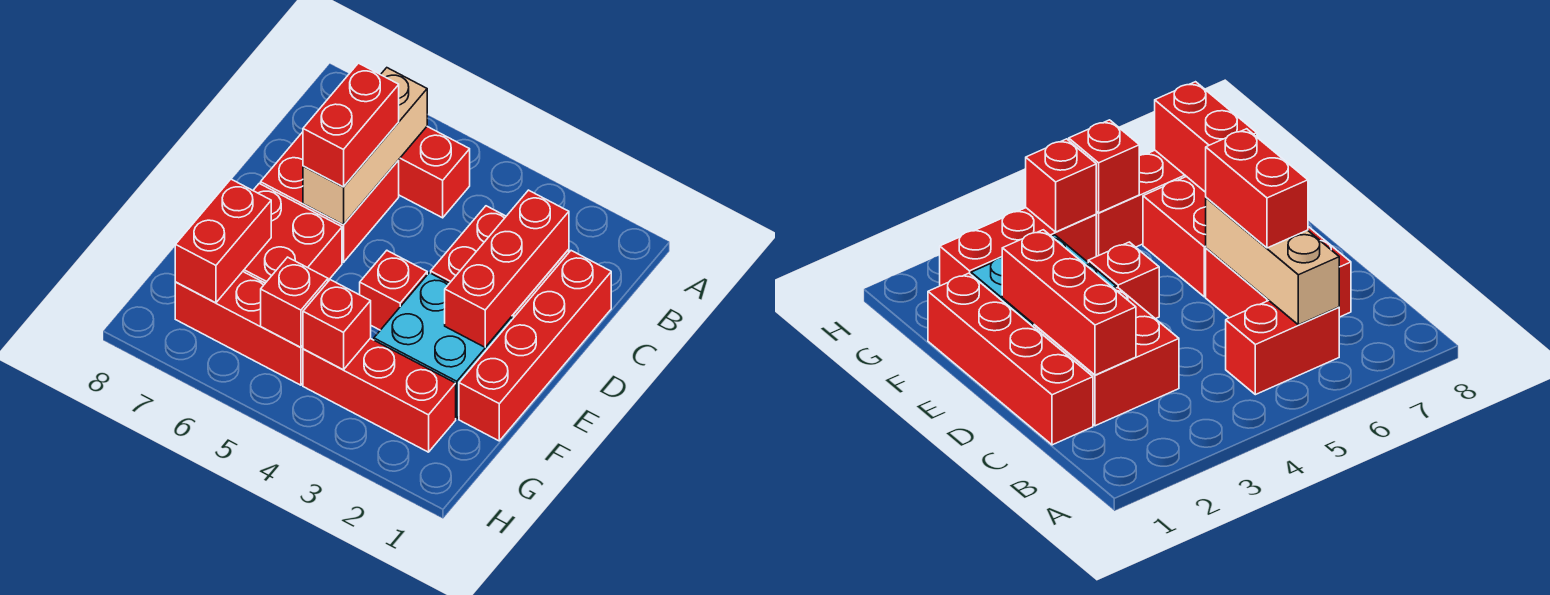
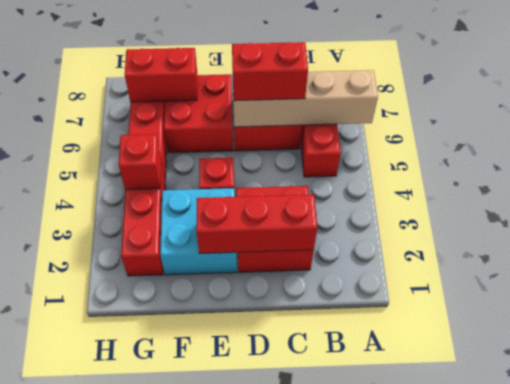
tan 1x3 brick [303,68,427,225] -> tan 1x4 brick [233,70,378,127]
red 1x4 brick [459,251,611,441] -> none
red 1x1 brick [261,257,328,348] -> none

